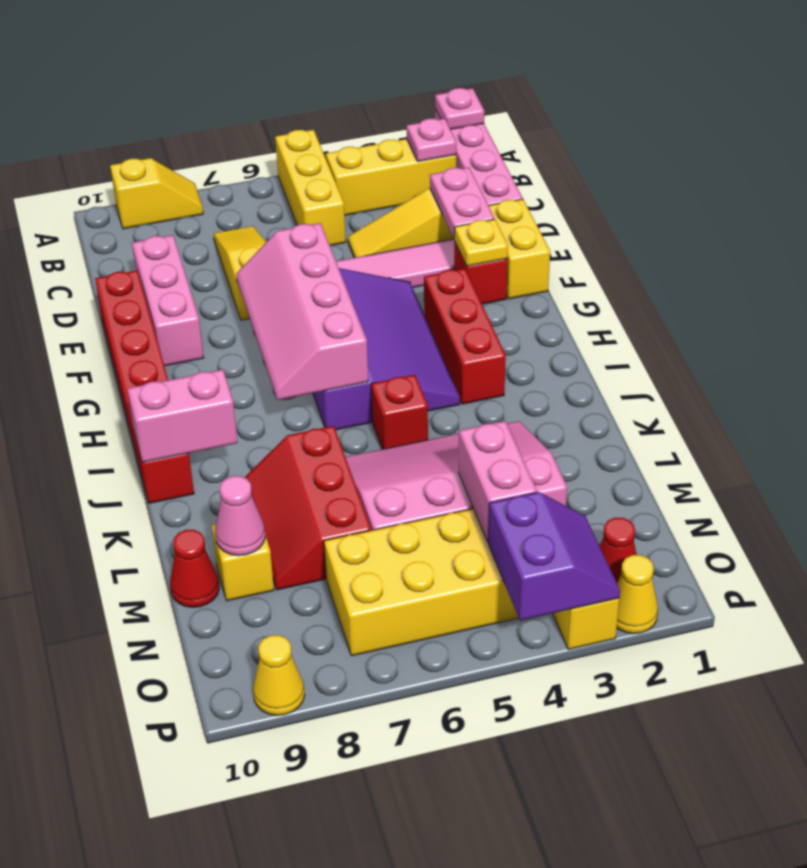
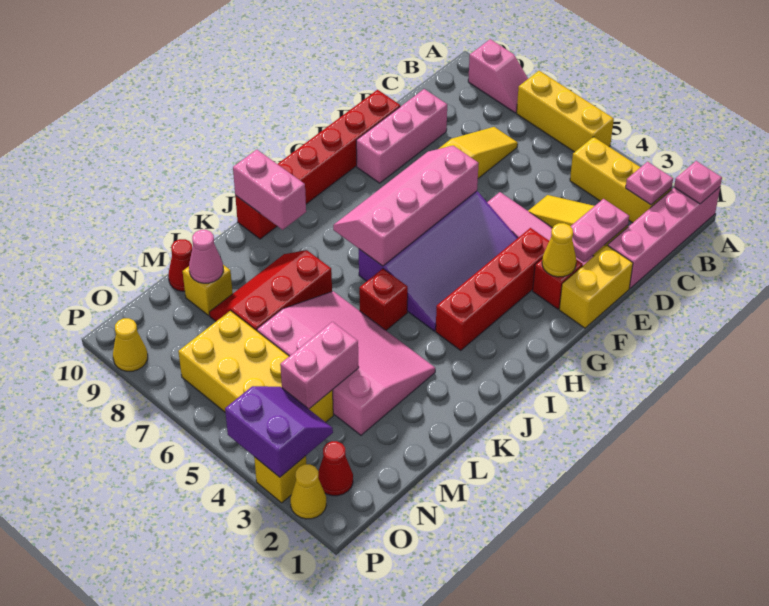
yellow 1x3 brick [275,130,346,245] -> yellow 1x3 brick turned to [517,71,614,152]
yellow 1x2 slope [110,158,203,229] -> pink 1x2 slope [468,39,528,113]
yellow 1x1 plate [454,219,508,266] -> yellow 1x1 cone [542,223,576,277]
red 1x3 brick [424,269,506,404] -> red 1x4 brick [436,228,549,350]
purple 2x2 slope [488,492,620,620] -> purple 2x2 slope turned to [225,386,333,477]

